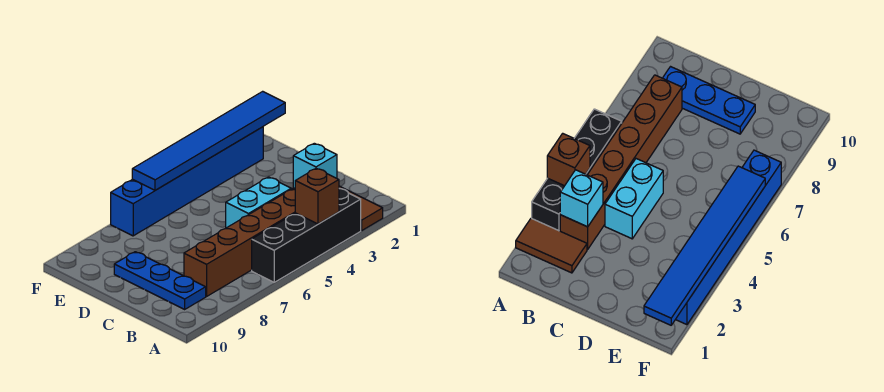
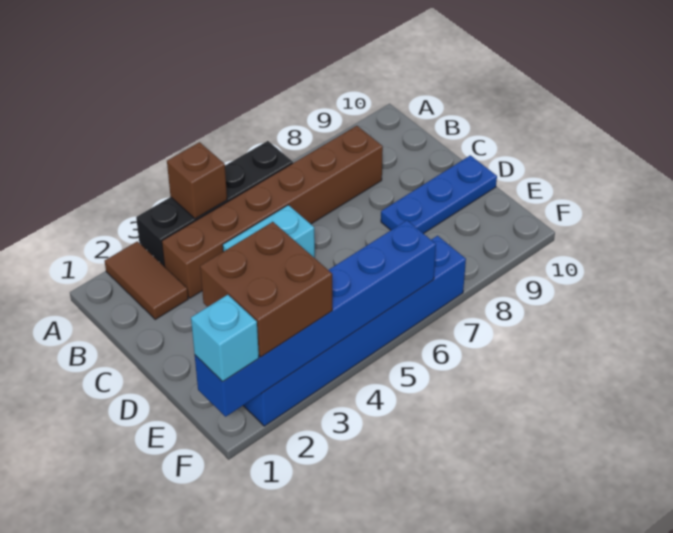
cyan 1x1 brick [293,143,337,188] -> cyan 1x1 brick moved to [191,295,259,382]
blue 1x3 plate [114,252,206,309] -> blue 1x3 plate turned to [381,155,497,234]
none -> brown 2x2 brick [200,222,332,357]
blue 1x6 tile [132,91,285,190] -> blue 1x6 brick [195,220,436,417]

